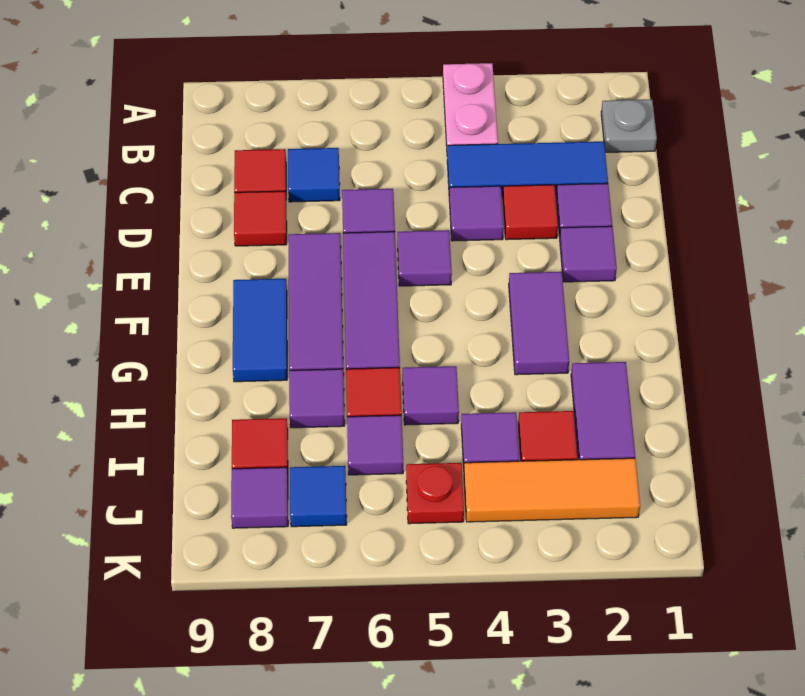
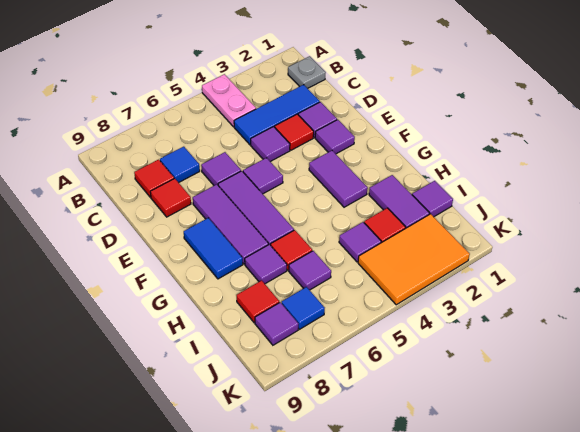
purple 1x1 tile [403,366,459,425] -> purple 1x1 tile moved to [412,181,453,217]
orange 1x3 tile [464,458,640,522] -> orange 2x3 tile [358,214,470,305]
red 1x1 plate [406,463,464,524] -> none

